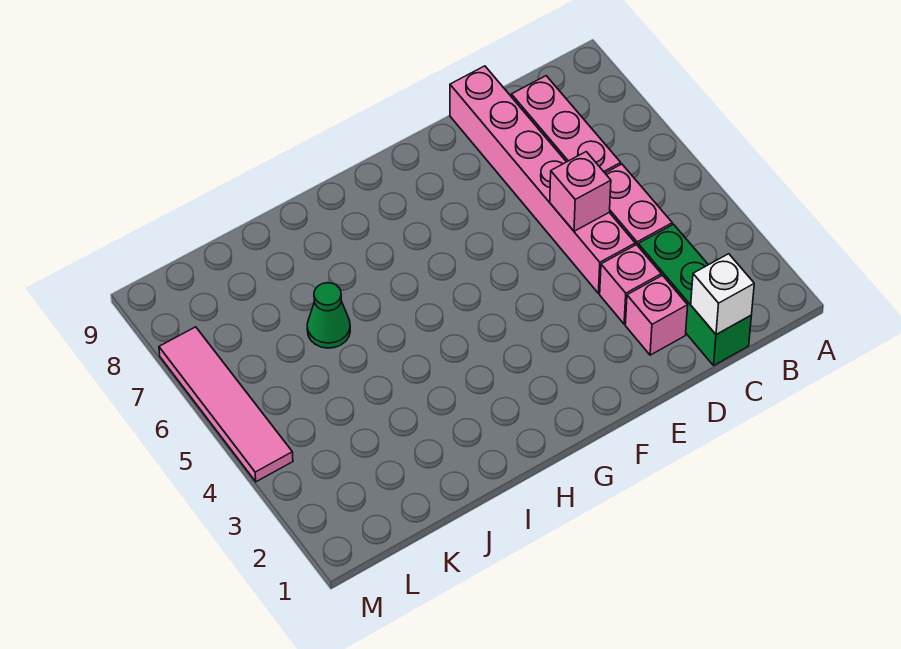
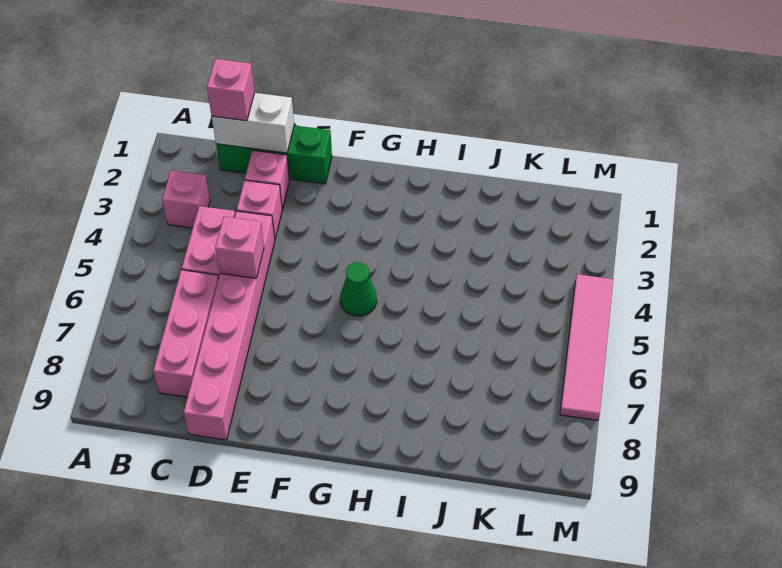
none -> pink 1x1 brick [162,171,210,228]
green 1x3 brick [638,224,751,365] -> green 1x3 brick turned to [216,125,332,184]
white 1x1 brick [691,254,754,335] -> white 1x2 brick [212,93,294,153]
none -> pink 1x1 brick [207,59,255,121]
green 1x1 cone [307,283,350,348] -> green 1x1 cone moved to [340,262,377,316]

